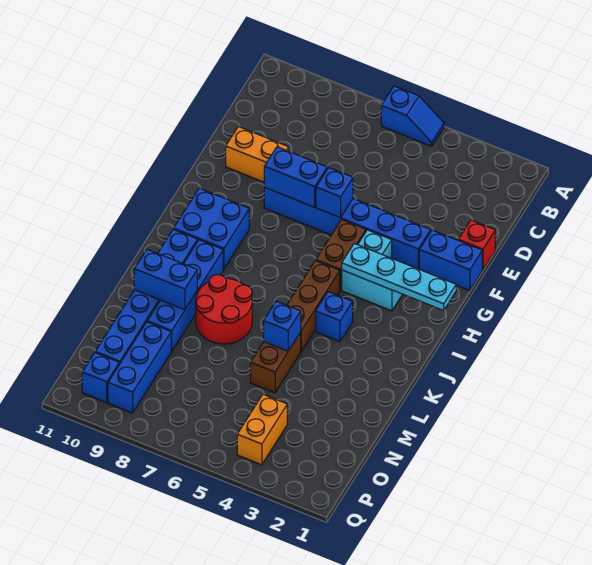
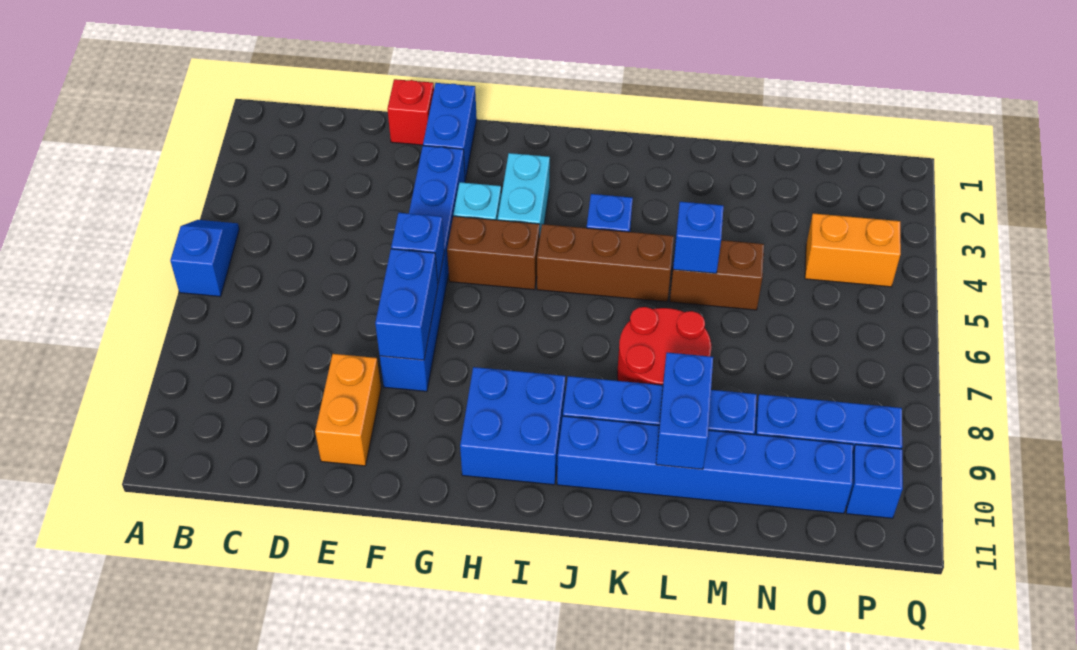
cyan 1x4 plate [342,244,456,310] -> none

